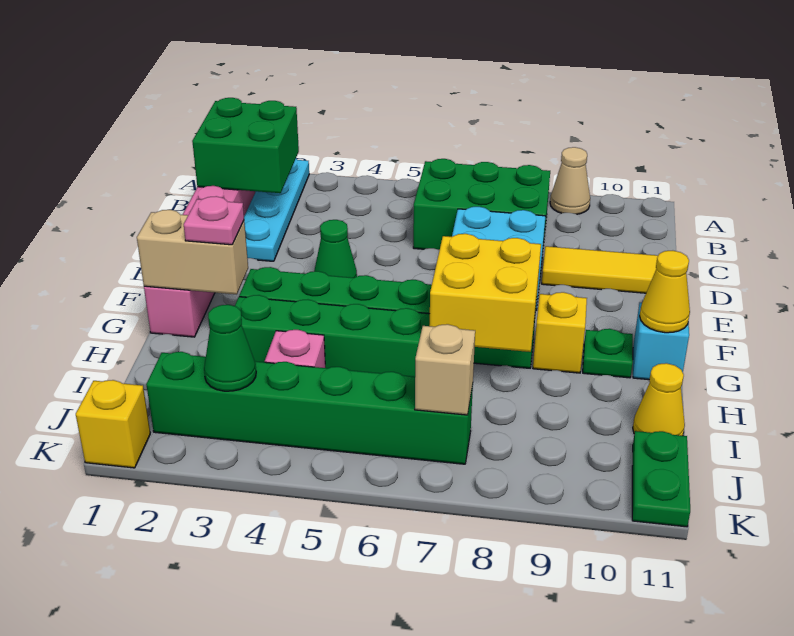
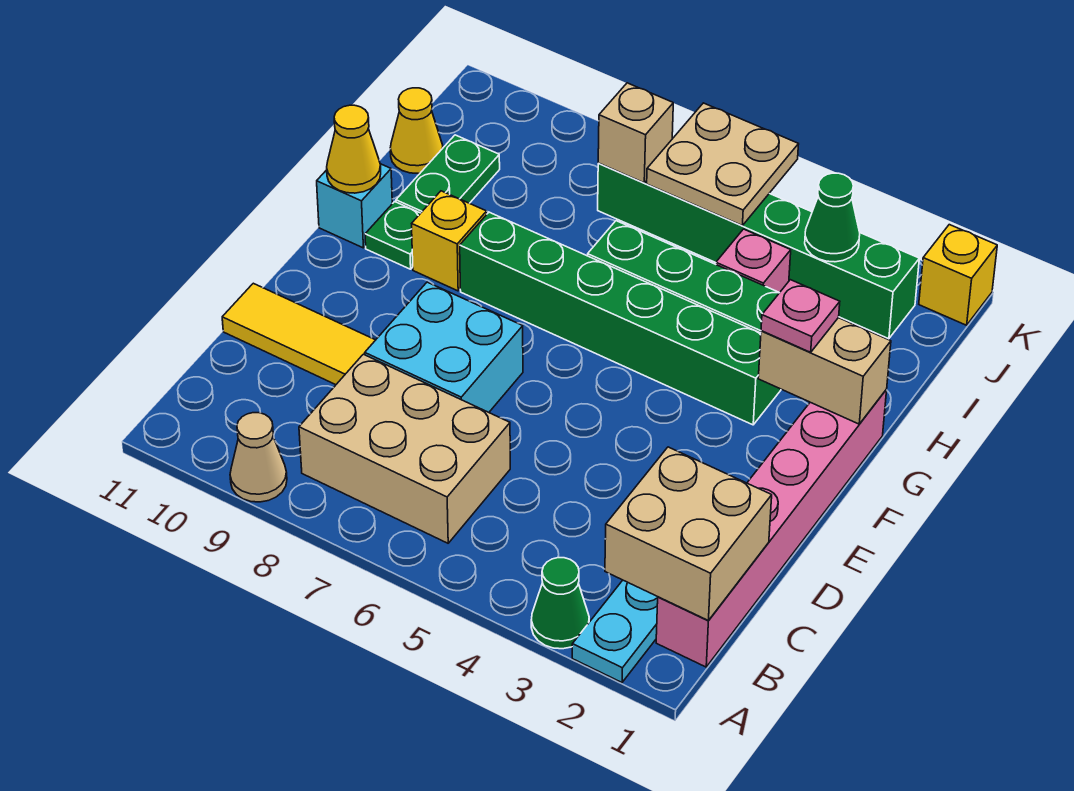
green 2x2 brick [192,98,299,193] -> tan 2x2 brick [605,447,772,621]
green 2x3 brick [413,159,550,255] -> tan 2x3 brick [299,354,510,543]
green 1x1 cone [314,220,357,278] -> green 1x1 cone moved to [531,558,589,649]
yellow 2x2 brick [429,234,541,352] -> none
none -> tan 2x2 plate [647,103,799,225]
green 1x2 plate [632,431,690,527] -> green 1x2 plate moved to [396,135,500,213]

